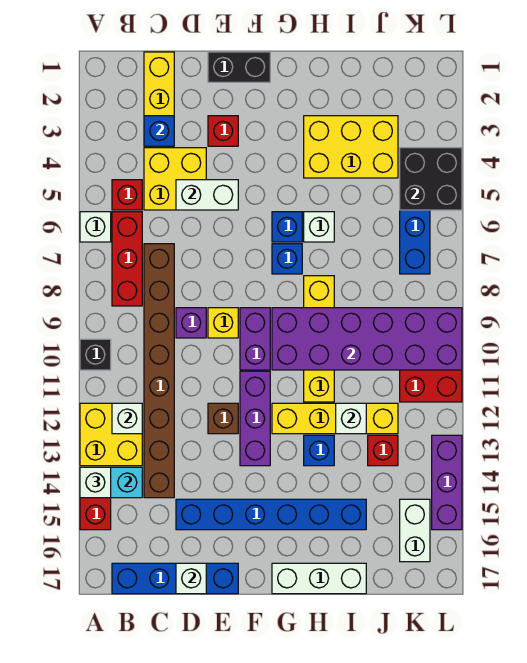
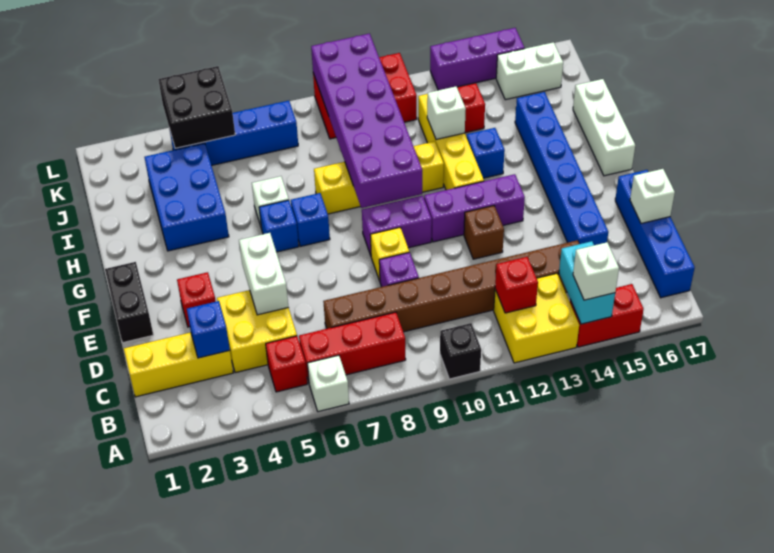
white 1x1 brick [112,403,142,434] -> red 1x1 brick [495,257,538,313]
yellow 2x3 brick [304,116,398,178] -> blue 2x3 brick [144,143,229,251]

